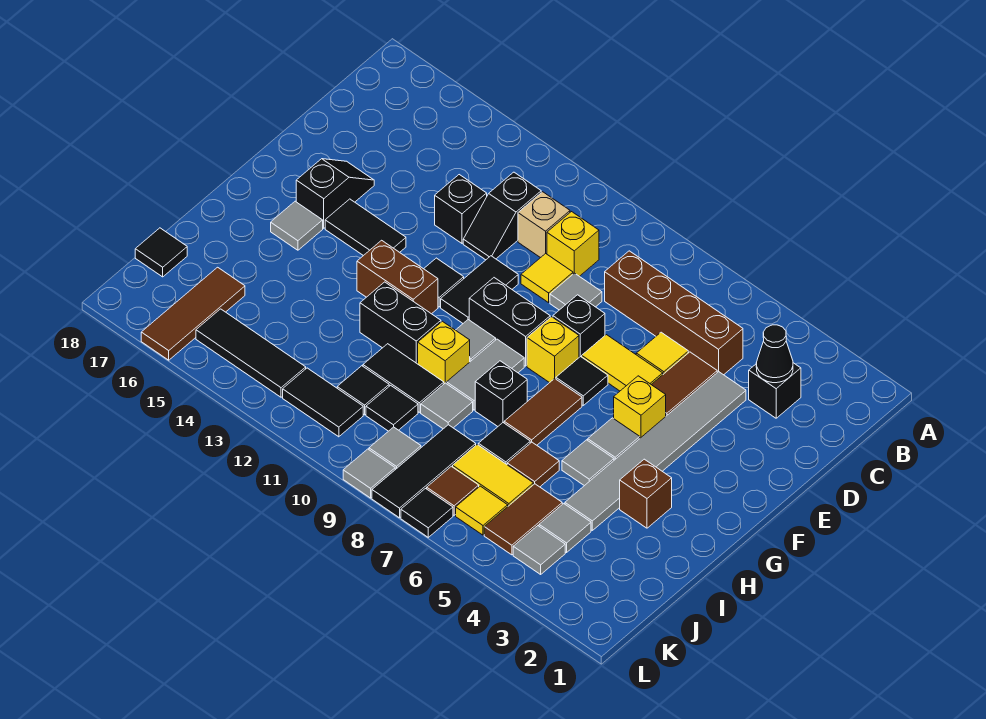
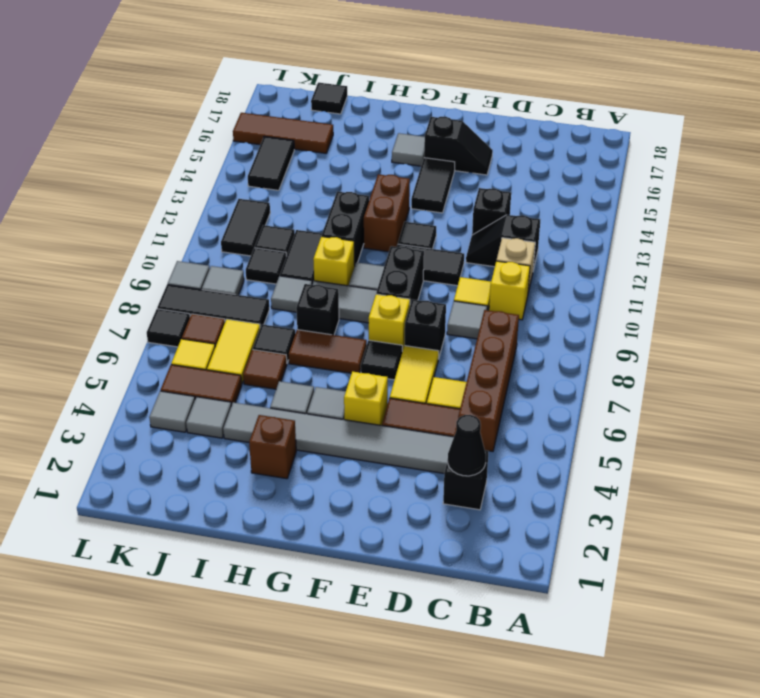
black 1x3 tile [196,309,306,397] -> black 1x2 tile [248,136,294,190]

